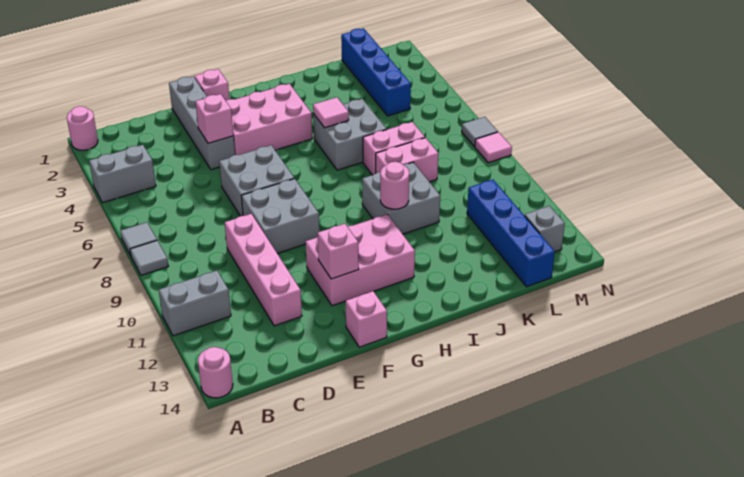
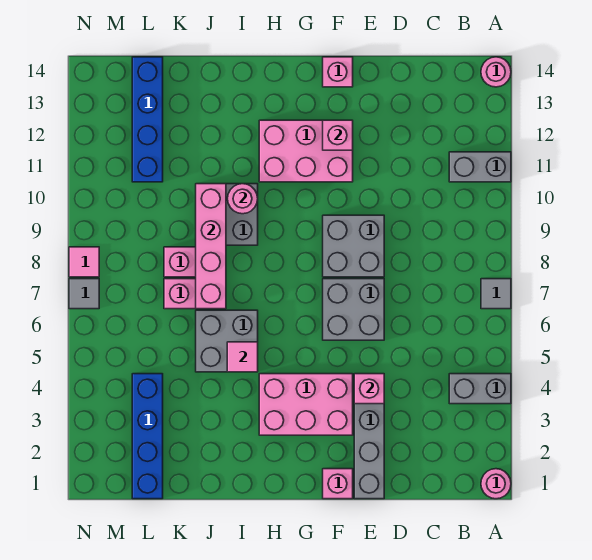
grey 1x1 tile [130,241,168,275] -> none
pink 1x4 brick [225,214,302,326] -> pink 1x4 brick moved to [196,184,226,309]
grey 1x1 brick [525,206,565,252] -> none

